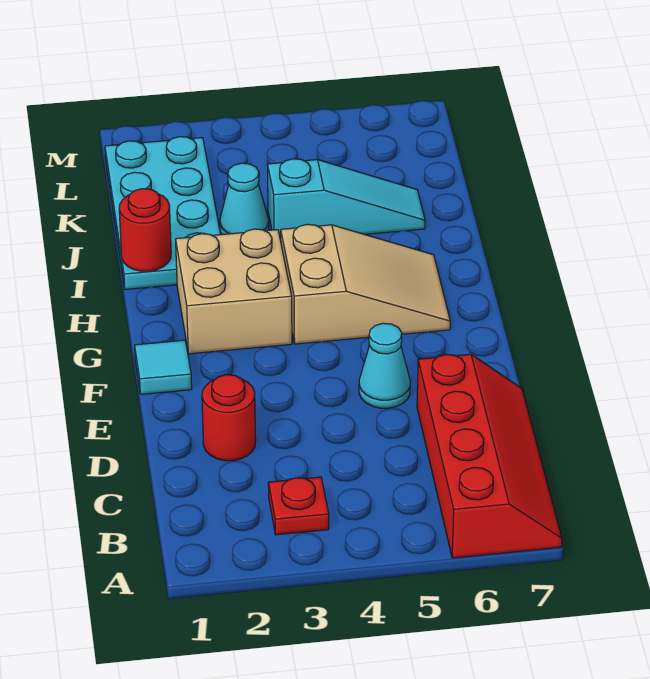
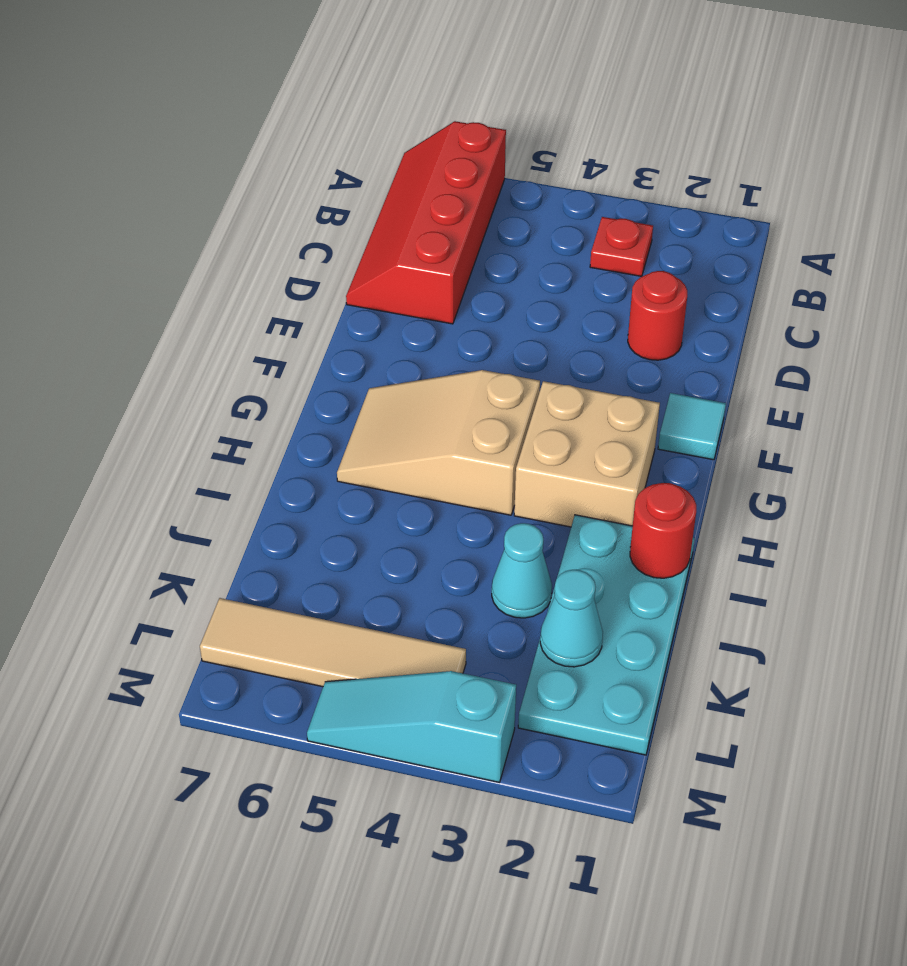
cyan 1x1 cone [359,323,410,408] -> cyan 1x1 cone moved to [540,570,603,667]
cyan 1x3 slope [267,159,425,241] -> cyan 1x3 slope moved to [307,671,516,782]
none -> tan 1x4 tile [200,598,466,687]

